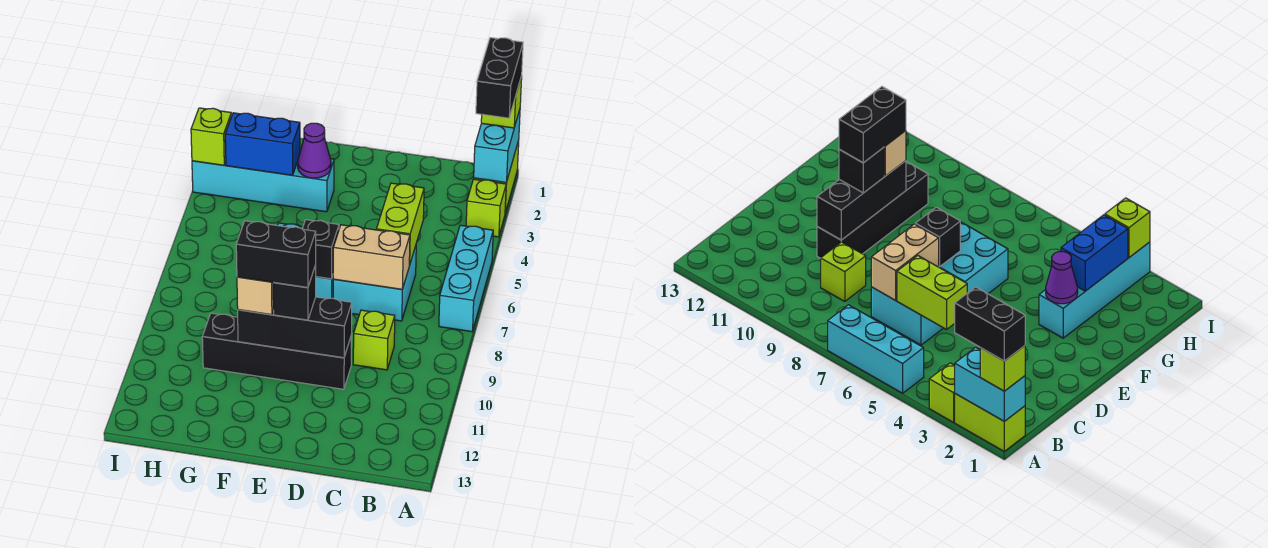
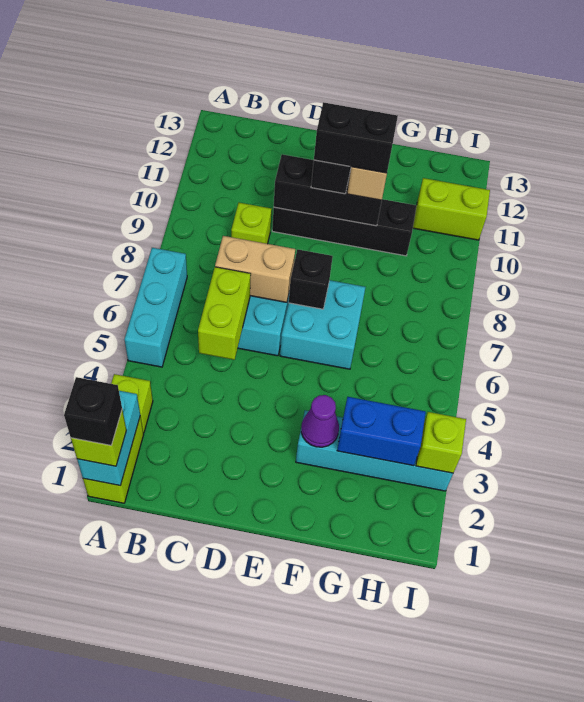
black 1x2 brick [476,38,523,118] -> black 1x1 brick [64,377,122,445]
none -> lime 1x2 brick [413,178,490,240]

